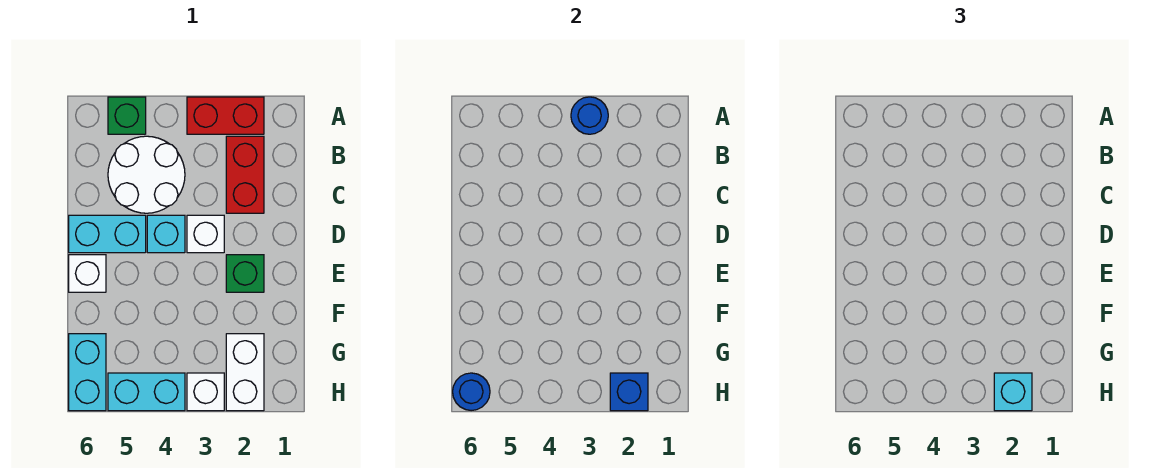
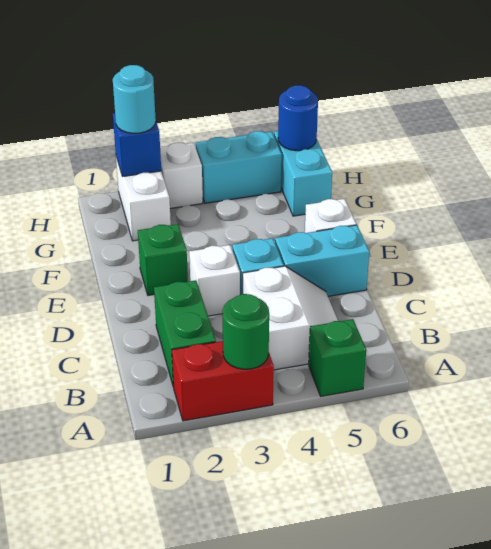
blue 1x1 round brick [571,97,608,134] -> green 1x1 round brick [222,294,269,369]
red 1x2 brick [226,136,264,213] -> green 1x2 brick [154,280,216,387]
white 2x2 round brick [108,136,185,213] -> white 2x2 slope [243,266,338,370]
cyan 1x1 brick [994,373,1032,411] -> cyan 1x1 round brick [113,65,156,133]

